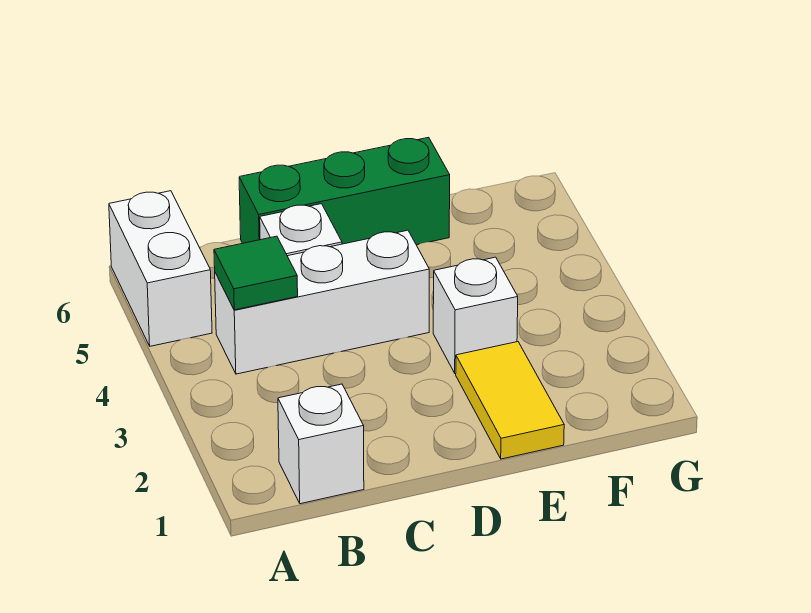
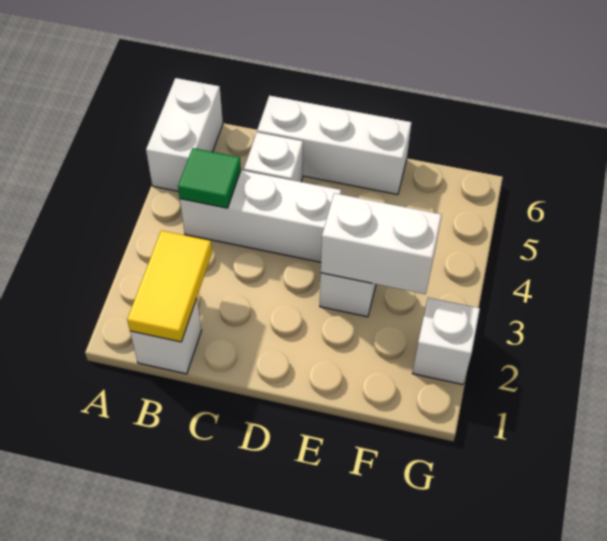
green 1x3 brick [239,137,450,245] -> white 1x3 brick [257,96,412,195]
yellow 1x2 tile [456,342,564,459] -> yellow 1x2 tile moved to [127,231,212,342]
none -> white 1x2 brick [321,193,442,294]
none -> white 1x1 brick [413,298,480,384]

